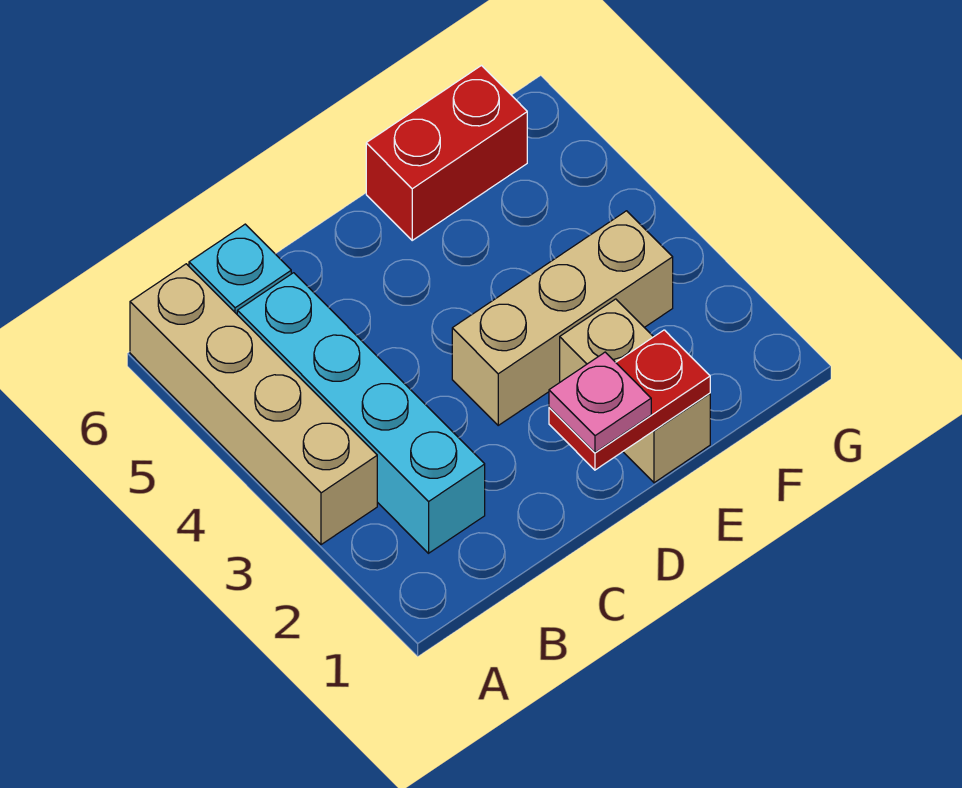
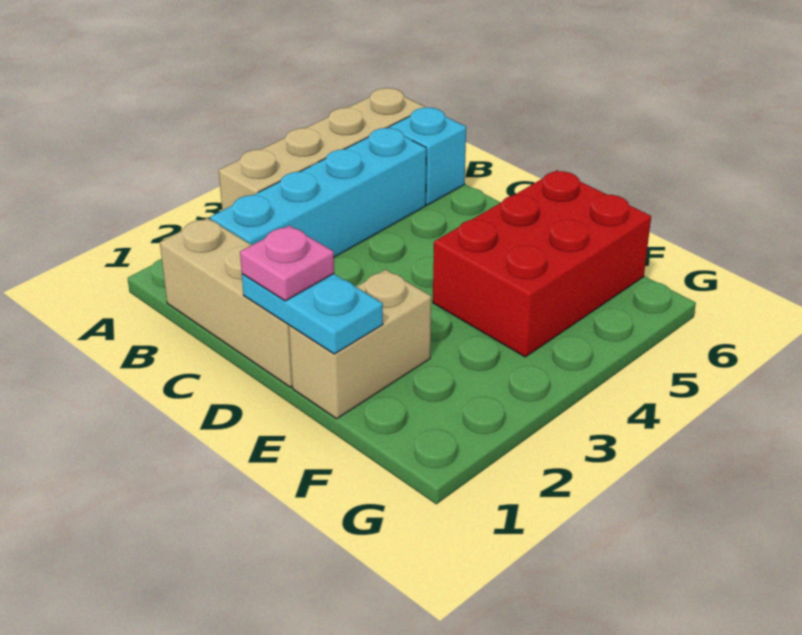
red 1x2 plate [549,330,710,470] -> cyan 1x2 plate [242,274,383,354]
tan 1x3 brick [452,211,673,425] -> tan 1x3 brick moved to [160,218,292,387]
red 1x2 brick [366,66,527,240] -> red 2x3 brick [433,170,651,357]

